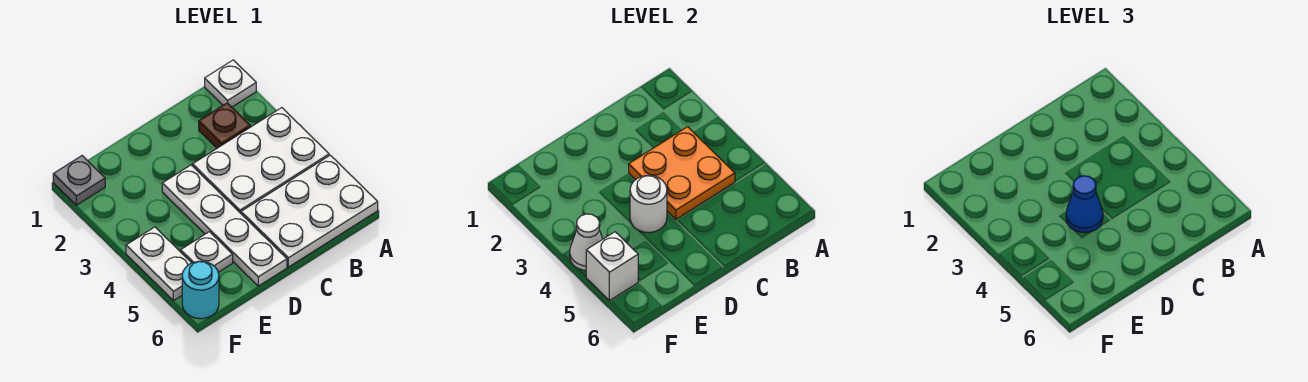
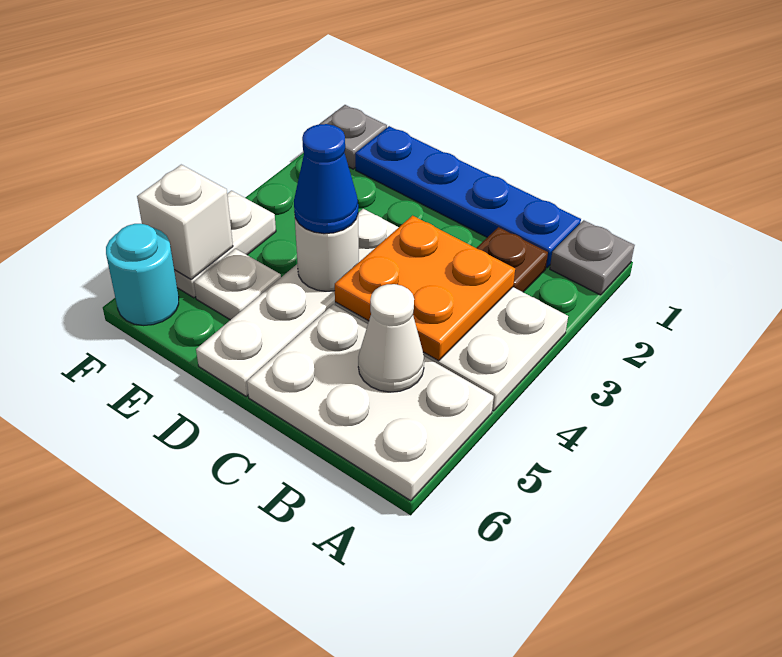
white 1x1 plate [205,60,256,107] -> grey 1x1 plate [550,220,635,295]
none -> blue 1x4 plate [355,126,581,268]
white 1x1 cone [570,214,603,271] -> white 1x1 cone moved to [358,284,424,392]

